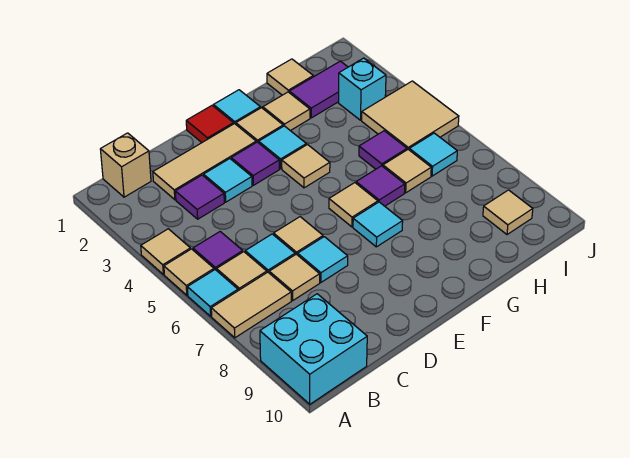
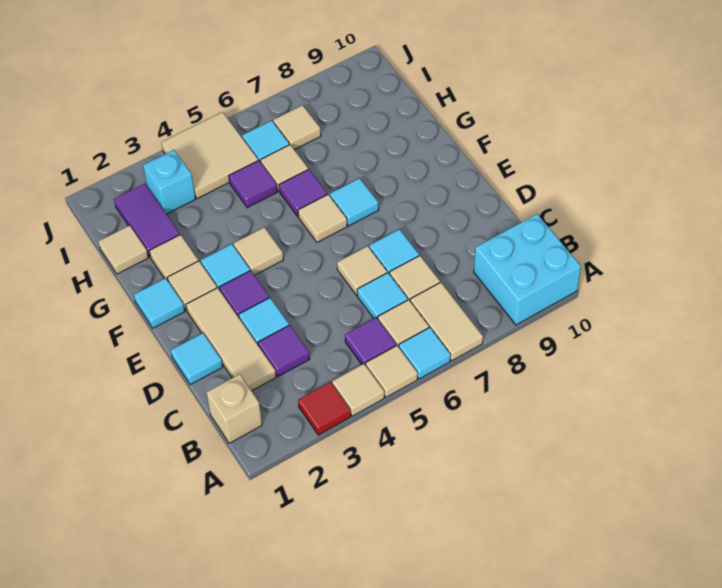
none -> cyan 1x1 tile [171,333,223,385]
red 1x1 tile [186,106,234,142] -> red 1x1 tile moved to [298,382,351,435]
tan 1x1 tile [483,190,533,235] -> tan 1x1 tile moved to [273,105,321,150]

